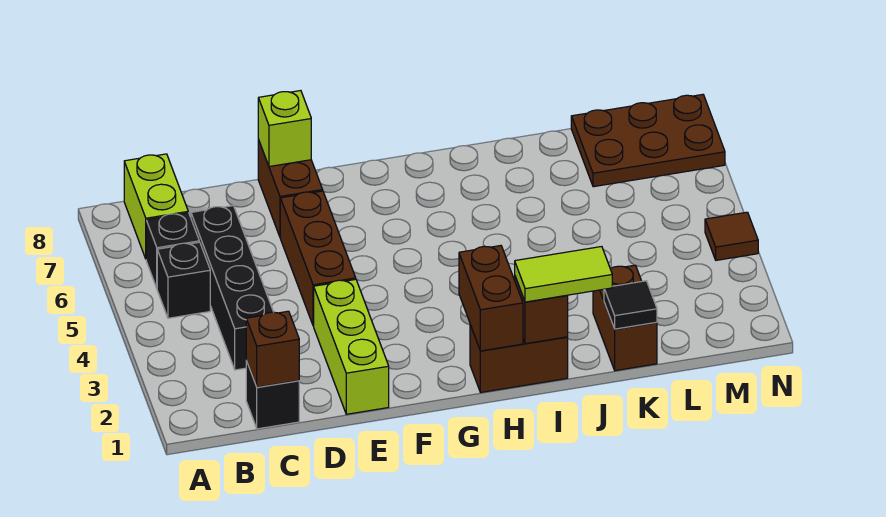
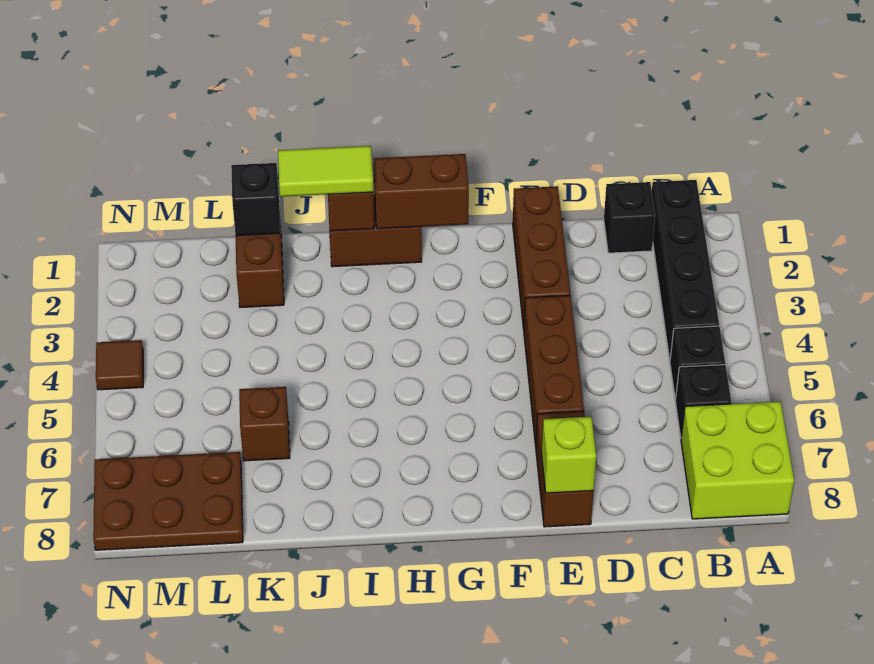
lime 1x2 brick [124,154,188,258] -> lime 2x2 brick [681,401,794,519]
brown 1x1 brick [246,311,299,387] -> brown 1x1 brick moved to [239,387,290,461]
black 1x4 brick [191,206,273,370] -> black 1x4 brick moved to [652,180,719,360]
lime 1x3 brick [314,279,389,414] -> brown 1x3 brick [513,186,570,329]
brown 1x2 brick [459,246,523,351] -> brown 1x2 brick turned to [374,154,469,229]
black 1x1 tile [604,281,657,329] -> black 1x1 brick [231,163,280,236]

